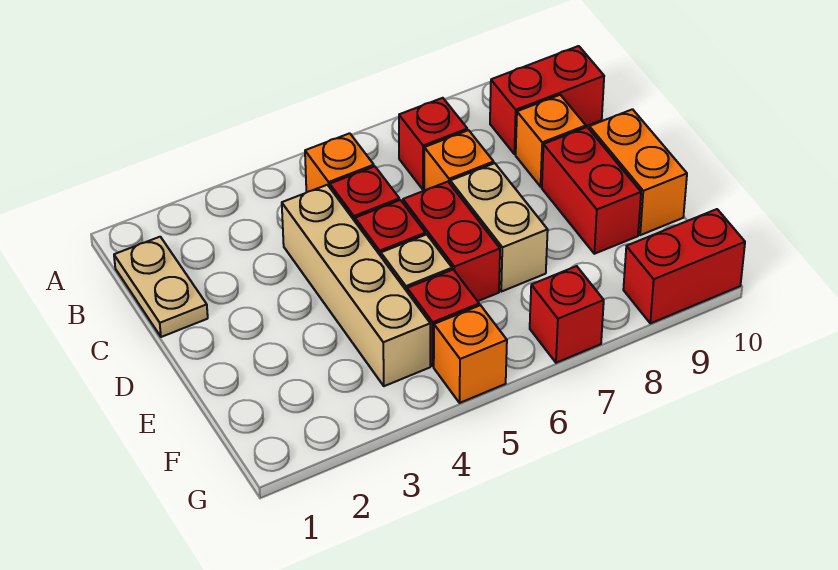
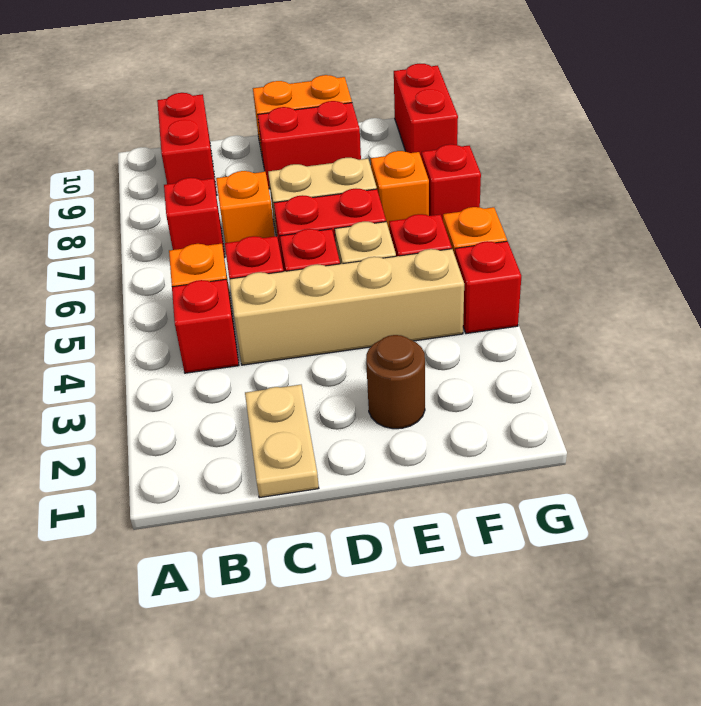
tan 1x2 plate [114,237,208,337] -> tan 1x2 plate turned to [245,385,319,498]
none -> red 1x1 brick [172,279,239,373]
orange 1x1 brick [516,95,586,187] -> orange 1x1 brick moved to [371,151,429,228]
none -> brown 1x1 round brick [366,335,425,429]
none -> red 1x1 brick [455,241,521,334]

